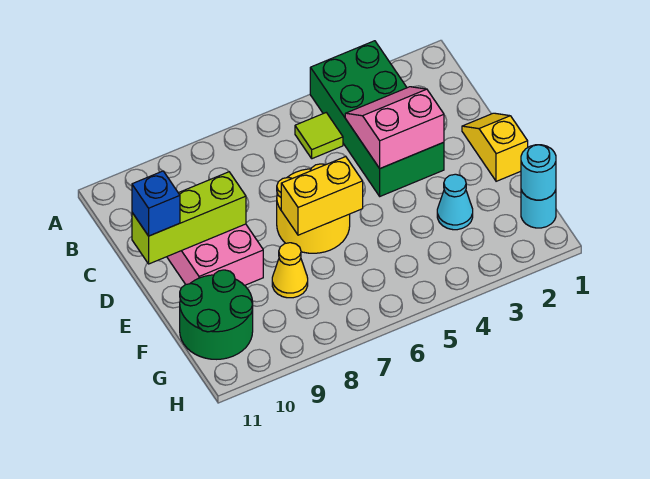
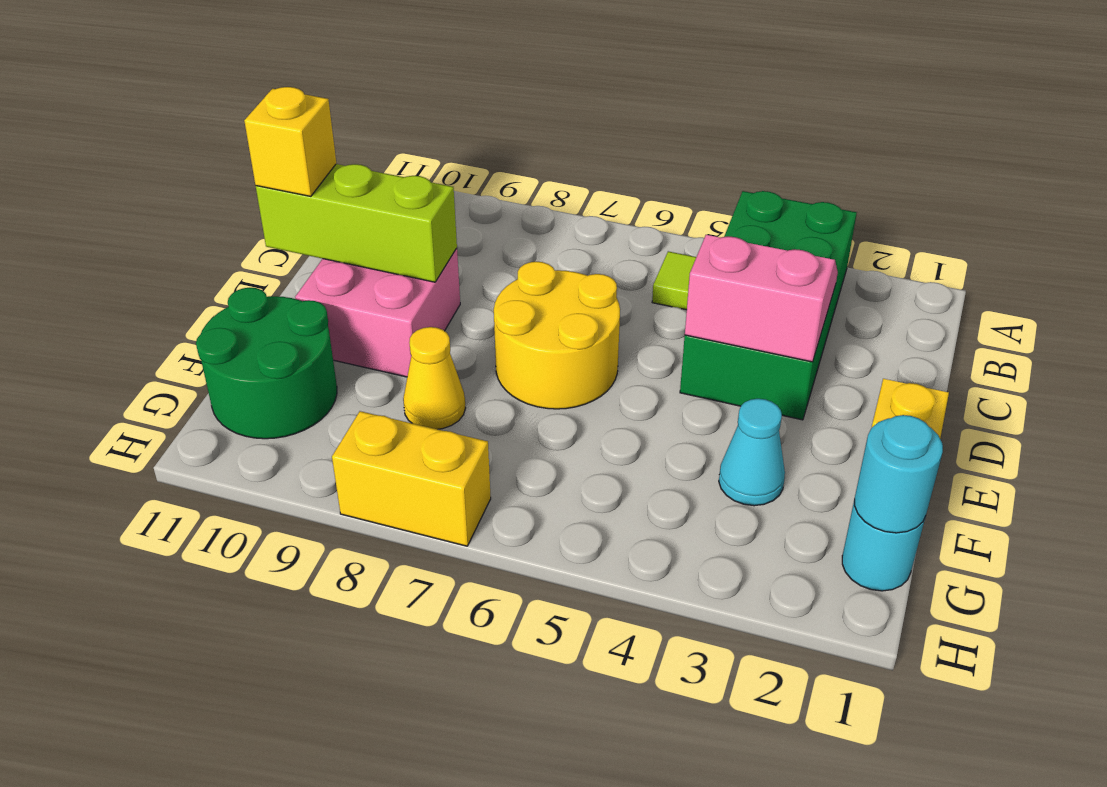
blue 1x1 brick [132,171,180,236] -> yellow 1x1 brick [244,87,336,196]
yellow 1x2 brick [281,156,363,235] -> yellow 1x2 brick moved to [332,411,491,546]

